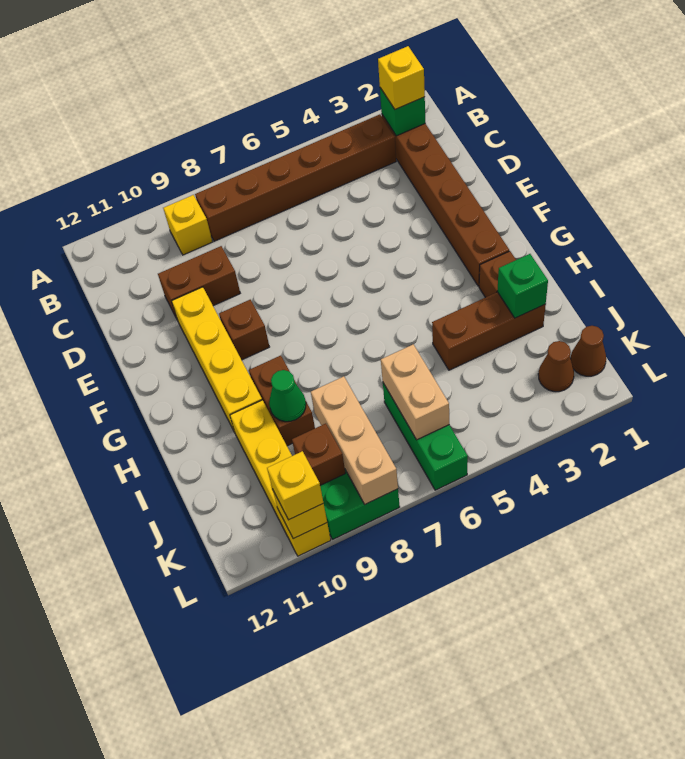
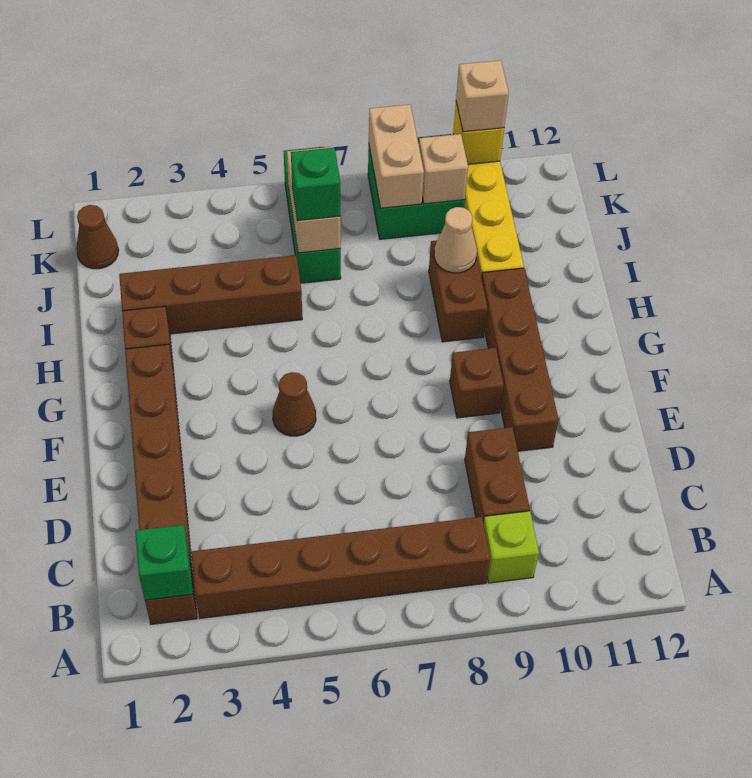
yellow 1x1 brick [378,46,425,109] -> none
yellow 1x1 brick [163,195,212,255] -> lime 1x1 brick [484,511,539,583]
brown 1x2 brick [158,246,240,319] -> brown 1x2 brick turned to [465,427,530,523]
yellow 1x4 brick [172,287,262,432] -> brown 1x4 brick [482,268,559,451]
brown 1x3 brick [432,292,546,370] -> brown 1x4 brick [119,255,302,334]
green 1x1 brick [497,254,548,318] -> green 1x1 brick moved to [291,148,340,221]
green 1x1 cone [269,370,306,422] -> tan 1x1 cone [434,207,477,273]
tan 1x3 brick [311,376,398,504] -> tan 1x2 brick [369,105,424,208]
brown 1x1 cone [538,341,574,392] -> brown 1x1 cone moved to [273,372,316,436]
brown 1x1 brick [292,424,345,485] -> tan 1x1 brick [419,134,468,204]
yellow 1x1 brick [267,451,323,520] -> tan 1x1 brick [456,60,509,132]

